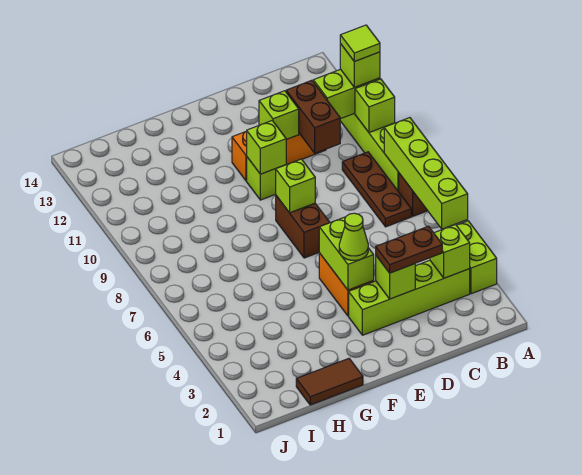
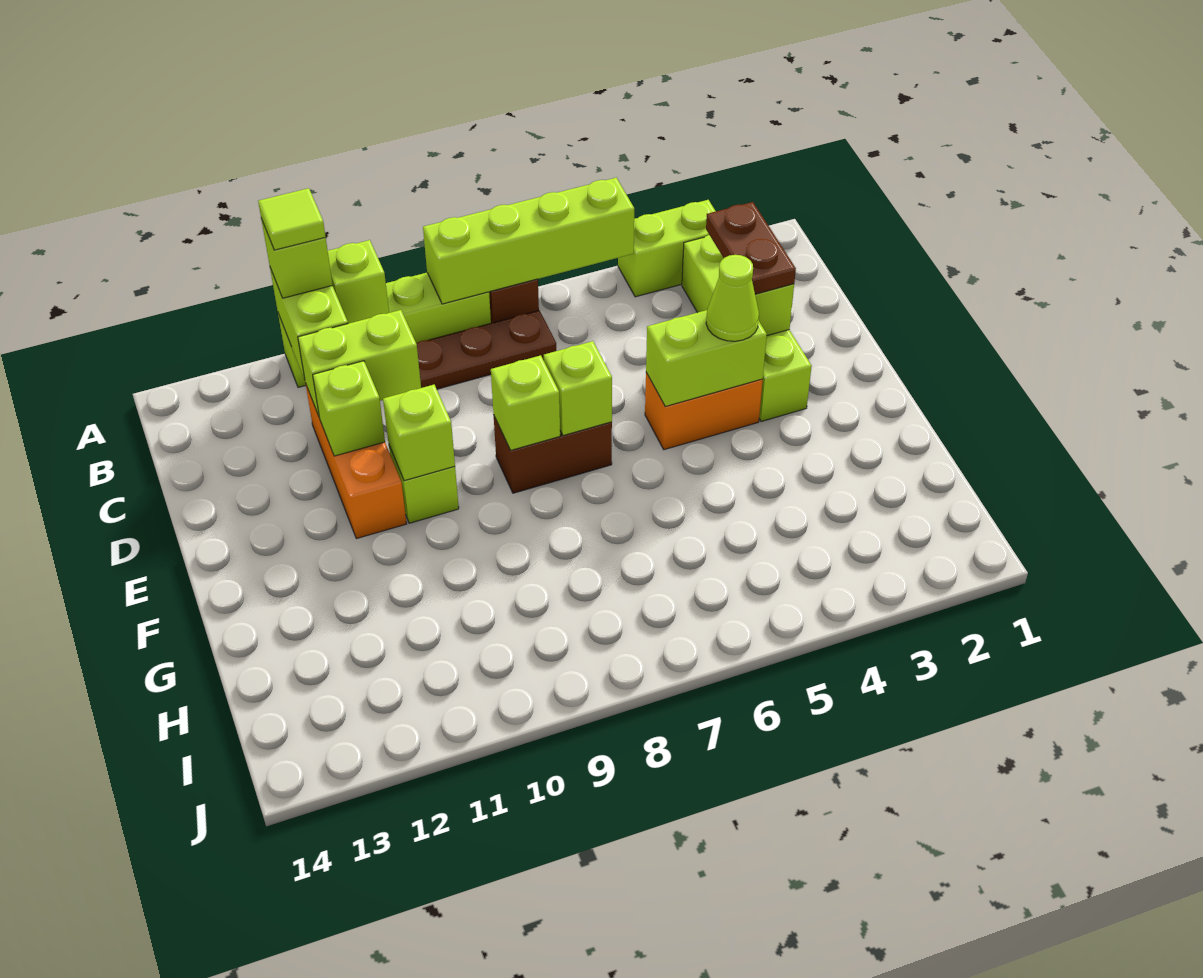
lime 1x1 brick [430,225,470,278] -> lime 1x1 brick moved to [544,341,612,436]
brown 1x2 brick [286,80,340,153] -> lime 1x2 brick [298,310,421,416]
brown 1x2 tile [296,358,363,405] -> none

